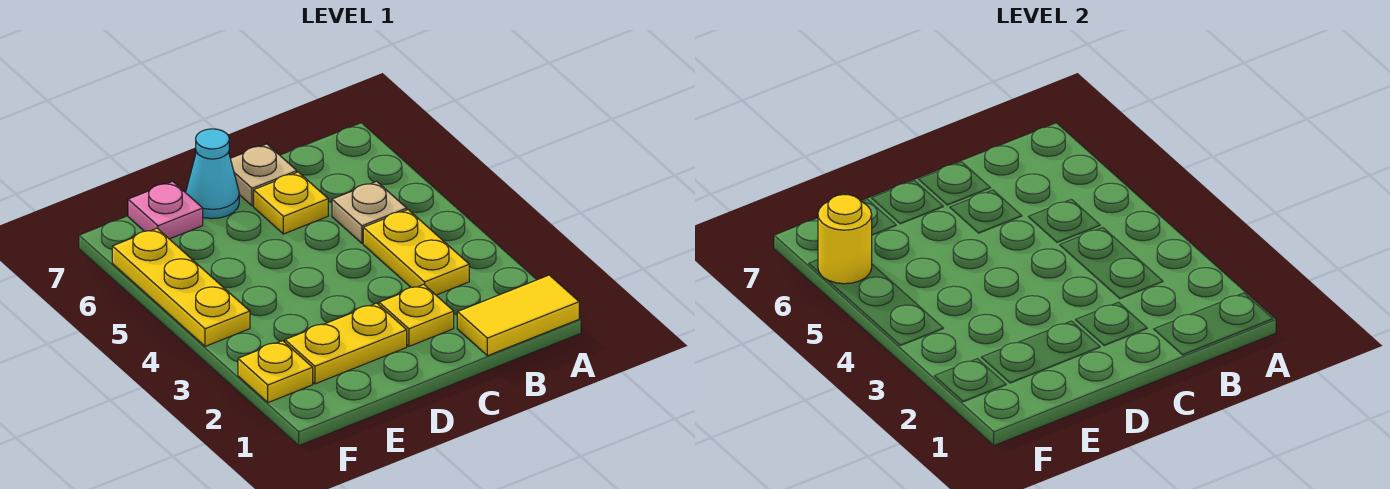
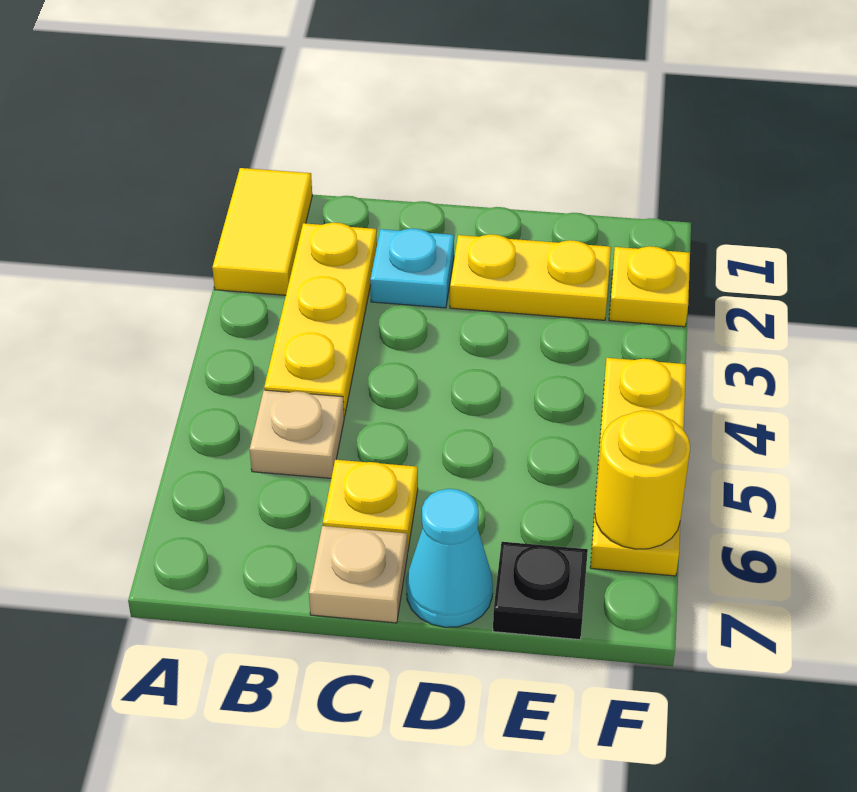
yellow 1x2 tile [457,275,579,356] -> yellow 1x2 tile turned to [212,168,312,295]
yellow 1x2 plate [363,210,469,295] -> yellow 1x3 plate [264,223,377,416]
yellow 1x1 plate [379,284,454,346] -> cyan 1x1 plate [370,228,454,308]
pink 1x1 plate [128,181,203,239] -> black 1x1 plate [493,542,588,640]

